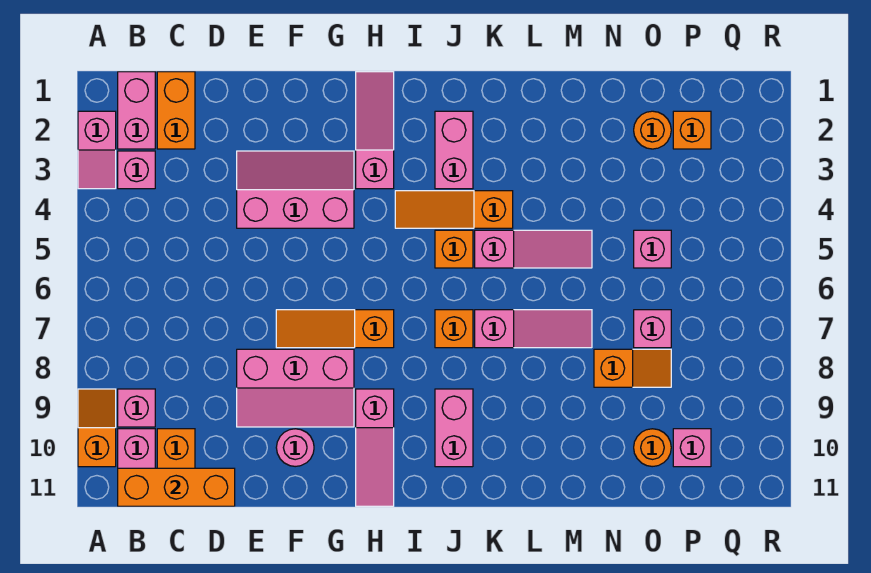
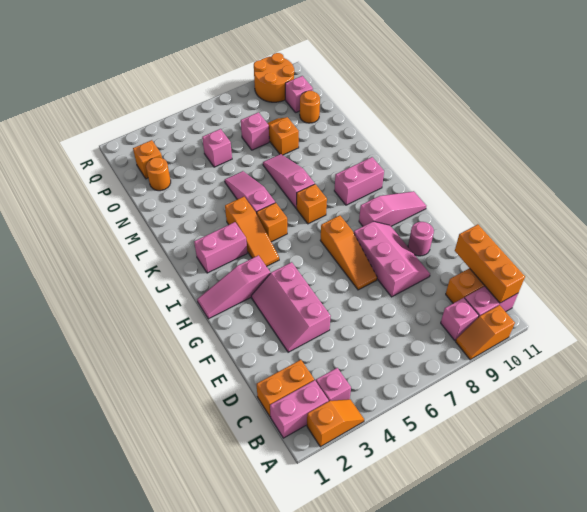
pink 1x2 slope [78,111,116,189] -> orange 1x2 slope [307,399,364,447]
none -> orange 2x2 round brick [254,53,294,102]

